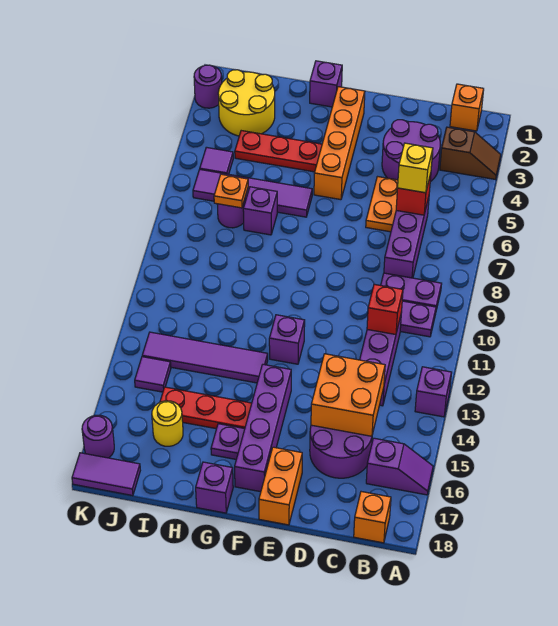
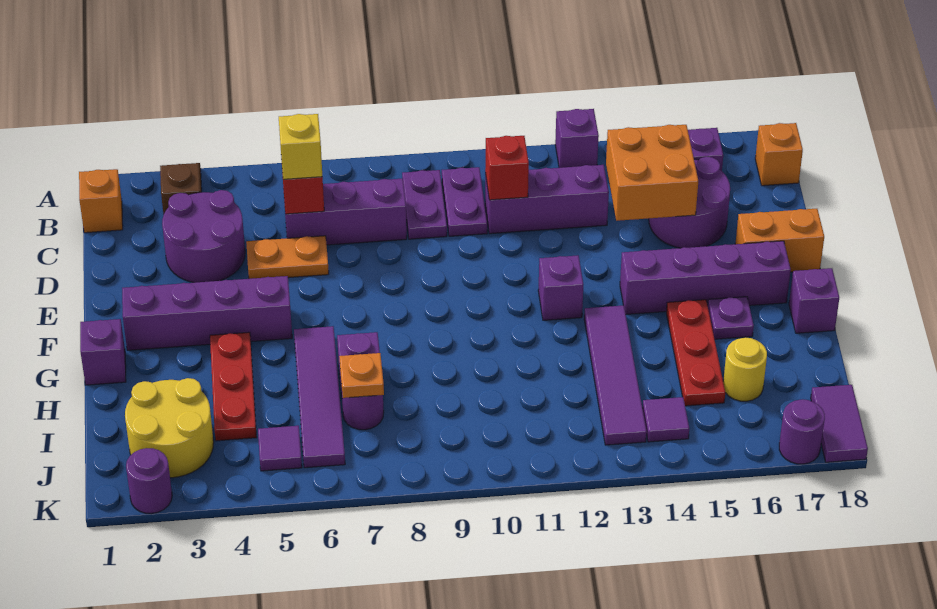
orange 1x4 brick [314,87,365,200] -> purple 1x4 brick [122,276,292,350]

